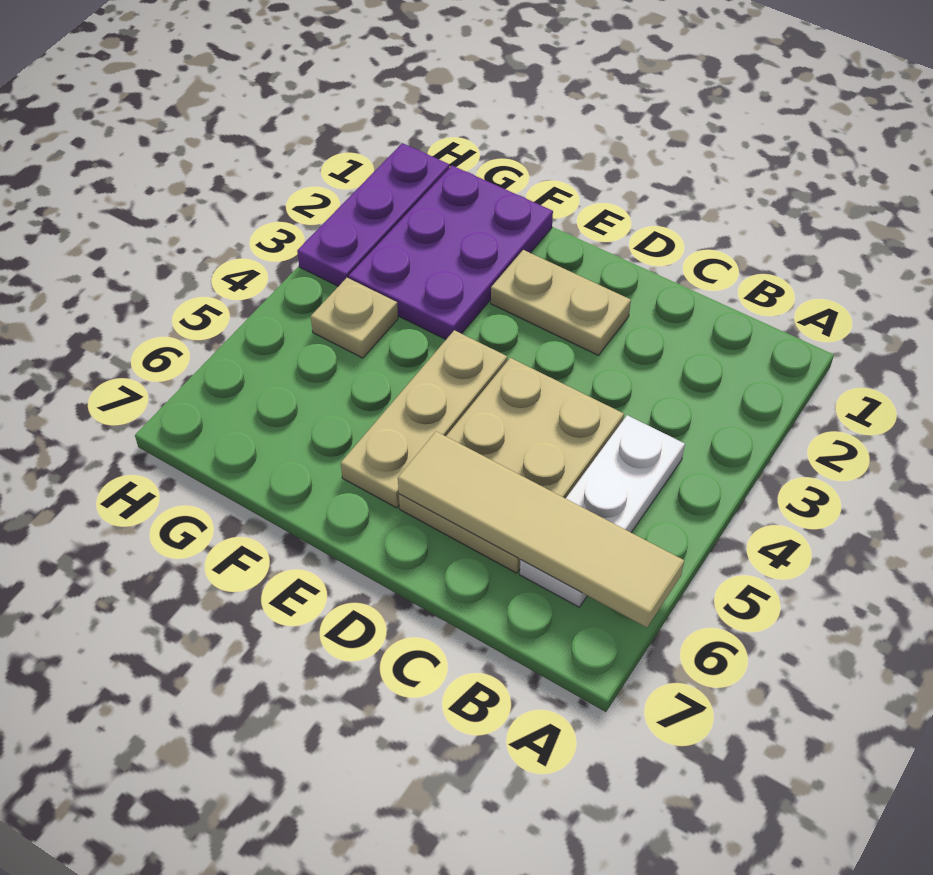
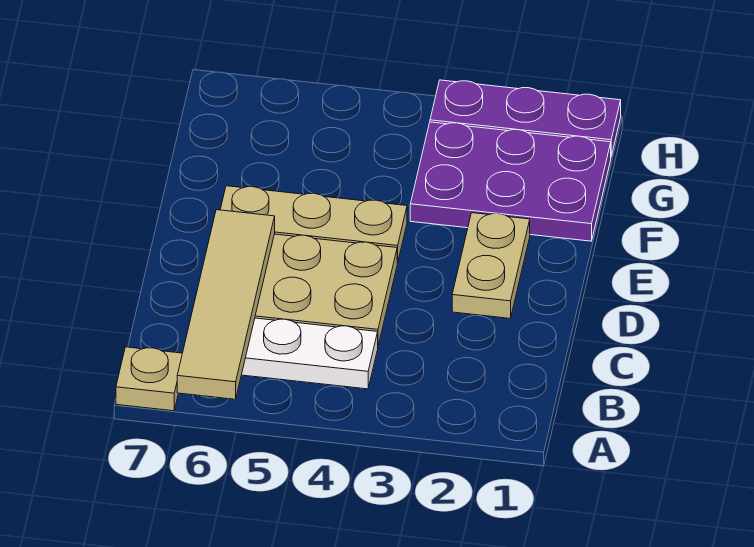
tan 1x1 plate [311,278,398,358] -> tan 1x1 plate moved to [116,347,182,411]

